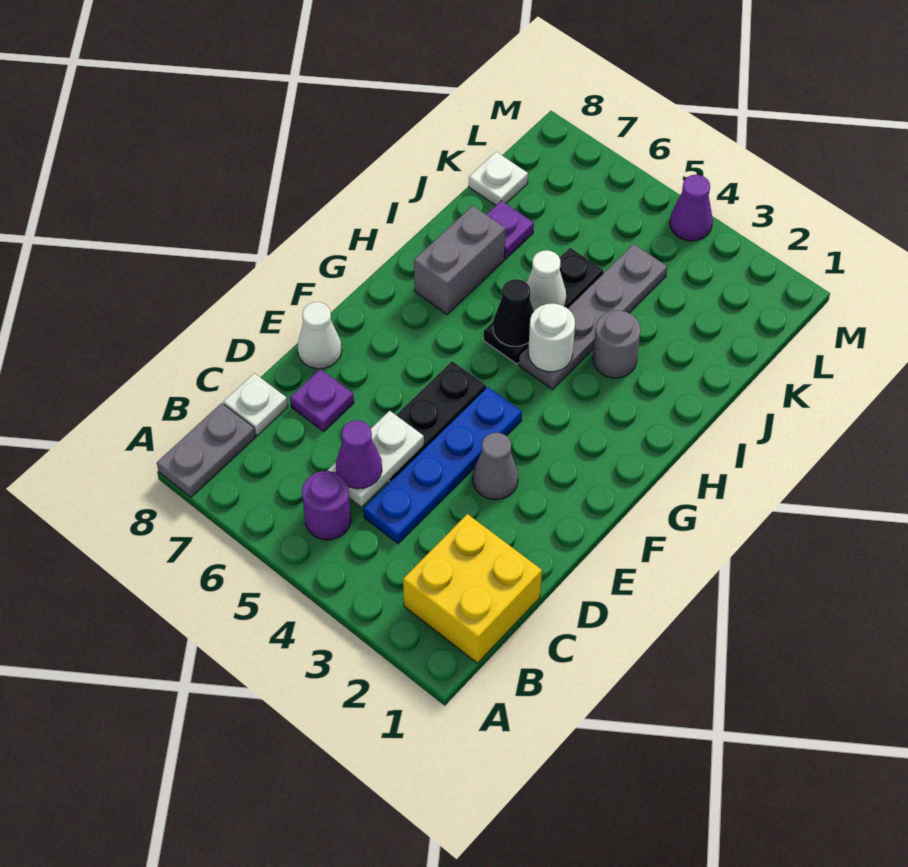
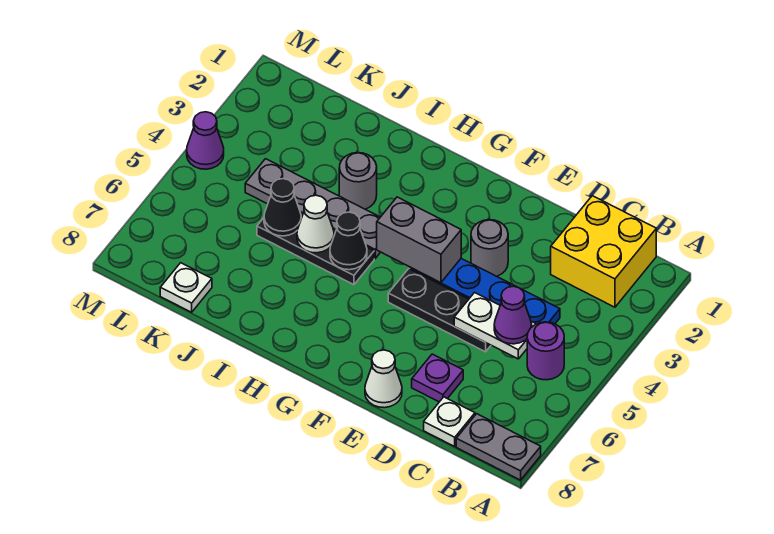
grey 1x1 cone [473,433,518,500] -> grey 1x1 round brick [471,220,508,276]
white 1x1 round brick [528,303,575,372] -> none
grey 1x2 brick [414,206,506,314] -> grey 1x2 brick moved to [377,197,461,283]
none -> black 1x1 cone [264,179,301,236]
purple 1x1 plate [486,201,534,259] -> none

